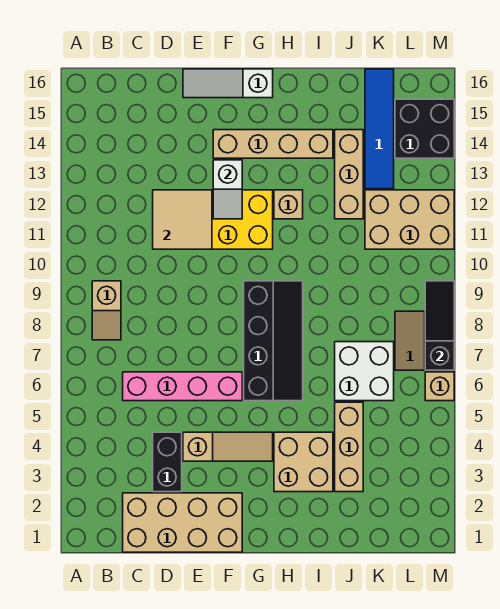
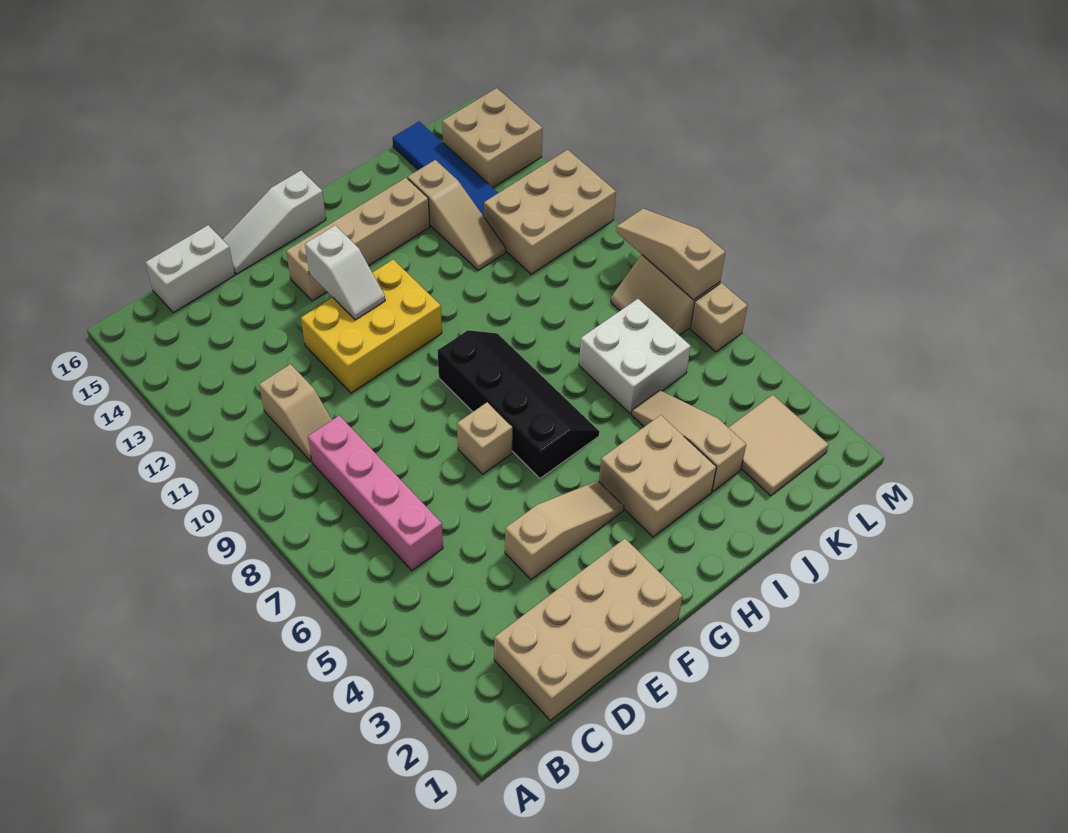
tan 1x2 slope [92,281,121,340] -> tan 1x2 slope moved to [259,364,332,461]
pink 1x4 brick [123,372,242,401] -> pink 1x4 brick turned to [308,415,443,571]
none -> white 1x2 brick [145,225,235,313]
black 1x2 brick [153,432,182,492] -> none
tan 2x2 tile [153,190,212,249] -> tan 2x2 tile moved to [729,395,829,496]
tan 1x1 brick [274,190,303,219] -> tan 1x1 brick moved to [457,402,512,474]
tan 1x3 brick [335,402,363,492] -> tan 1x3 slope [632,390,746,491]
tan 1x3 brick [335,130,363,219] -> tan 1x3 slope [408,160,506,270]
black 2x2 brick [395,99,454,158] -> tan 2x2 brick [442,88,543,188]
black 1x3 slope [425,281,454,370] -> tan 1x3 slope [616,209,725,300]

